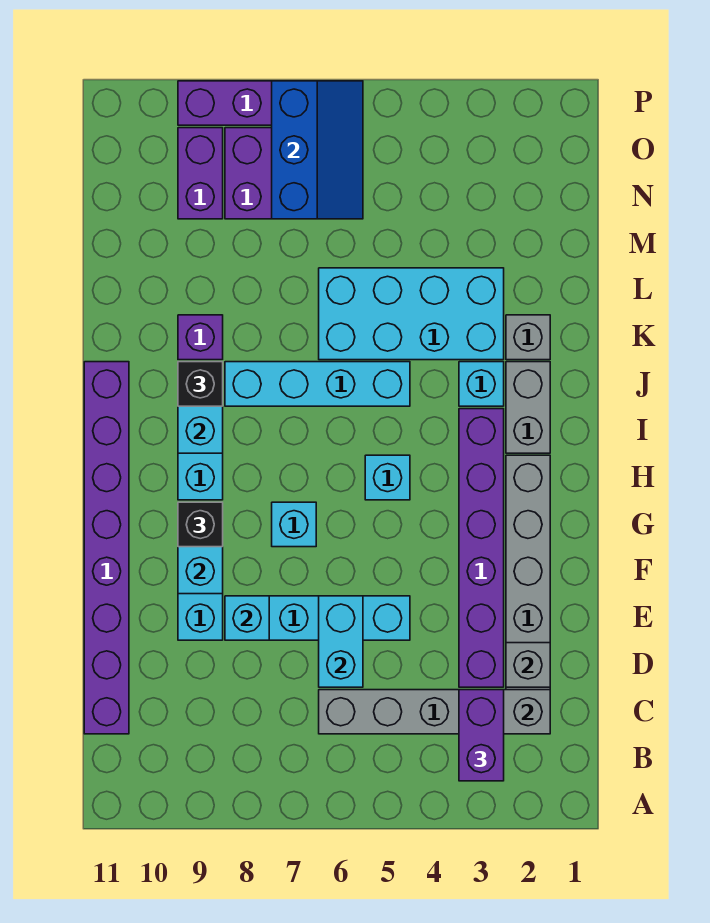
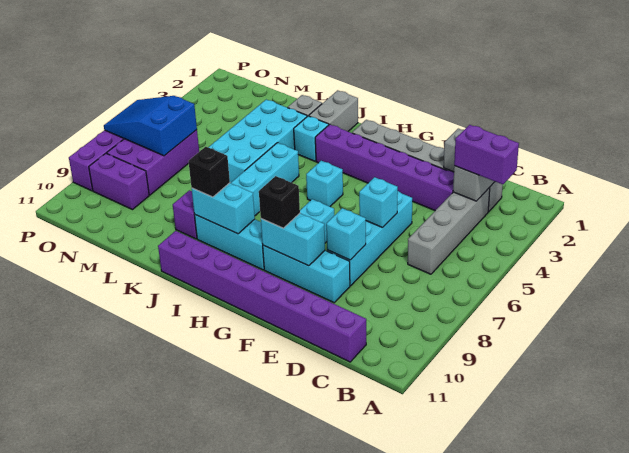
cyan 1x2 brick [319,596,363,687] -> cyan 1x1 brick [359,177,398,228]
grey 1x2 brick [506,362,550,453] -> grey 1x2 brick turned to [309,90,358,131]
blue 2x3 slope [272,81,363,219] -> blue 2x3 slope turned to [104,96,197,156]

